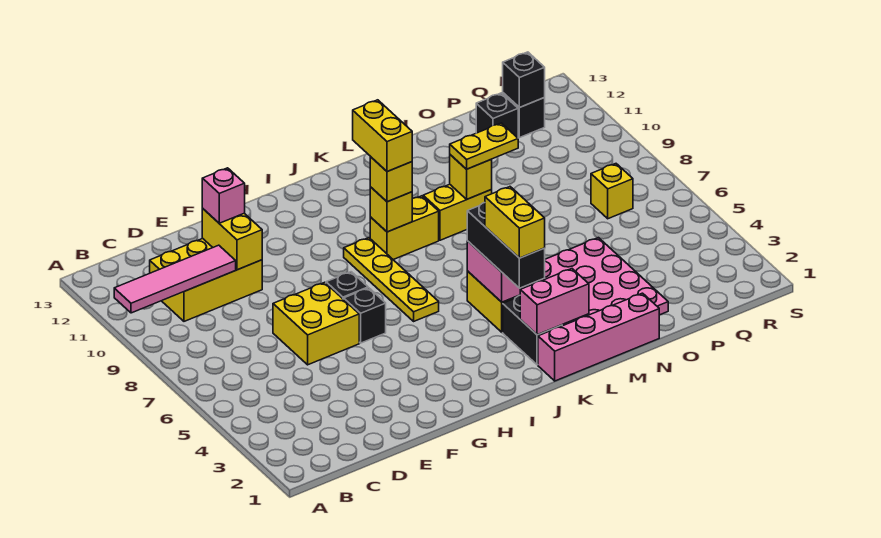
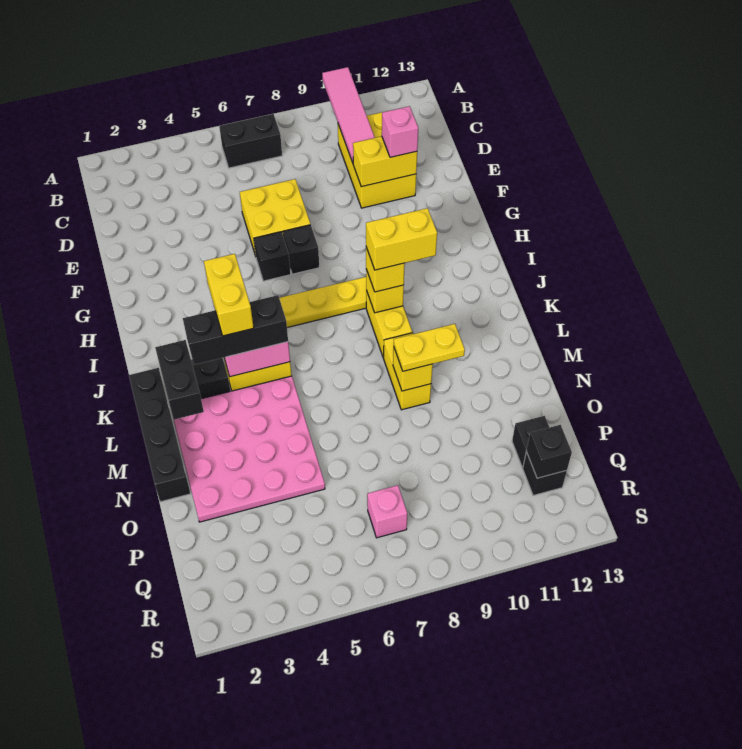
none -> black 1x2 brick [219,114,282,168]
pink 1x4 brick [538,293,659,381] -> black 1x4 brick [129,368,190,502]
pink 1x2 brick [520,269,589,335] -> black 1x2 brick [155,340,204,420]
yellow 1x2 brick [485,187,545,258] -> yellow 1x2 brick turned to [204,254,254,336]
yellow 1x2 plate [450,123,518,169] -> yellow 1x2 plate turned to [394,324,465,371]
yellow 1x1 brick [591,164,633,219] -> pink 1x1 brick [367,485,407,538]

